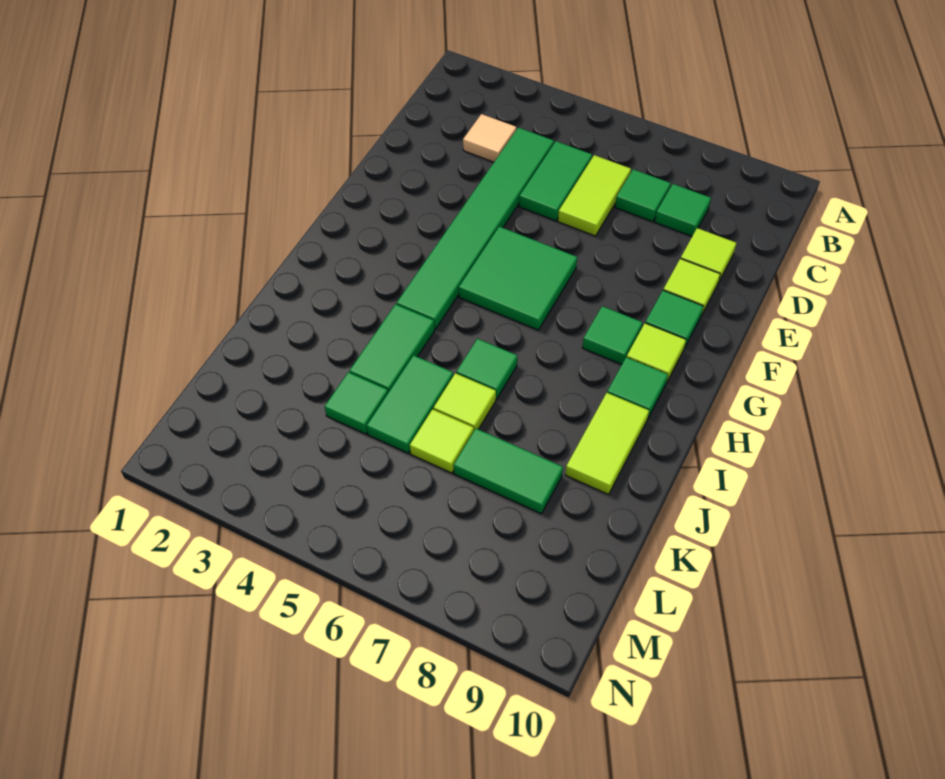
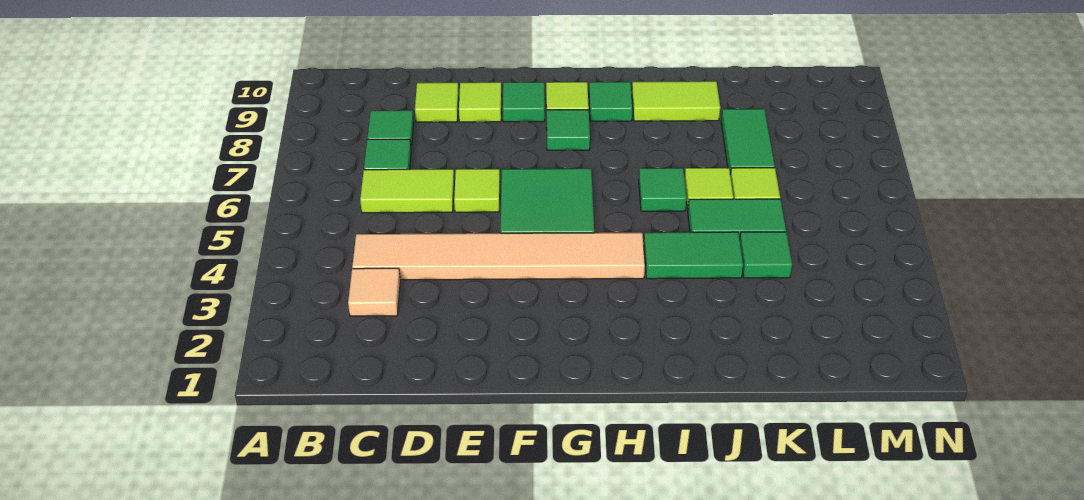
green 1x6 tile [397,127,554,329] -> tan 1x6 tile [352,233,645,280]
green 1x2 tile [519,141,592,221] -> none
none -> lime 1x1 tile [454,169,500,212]

